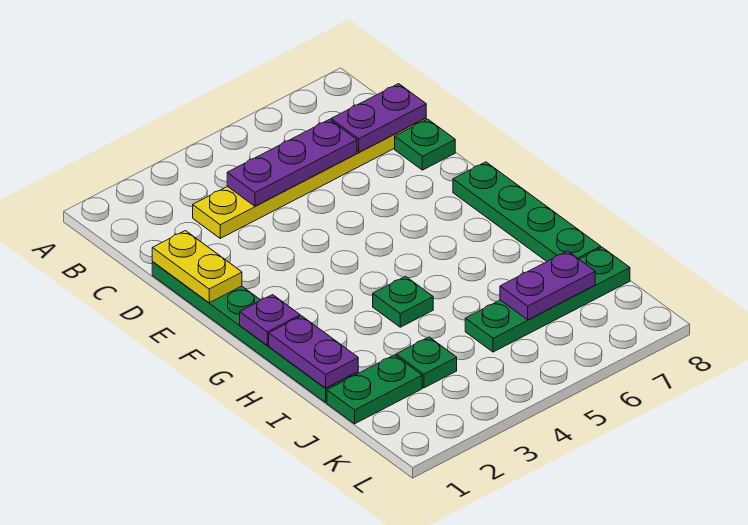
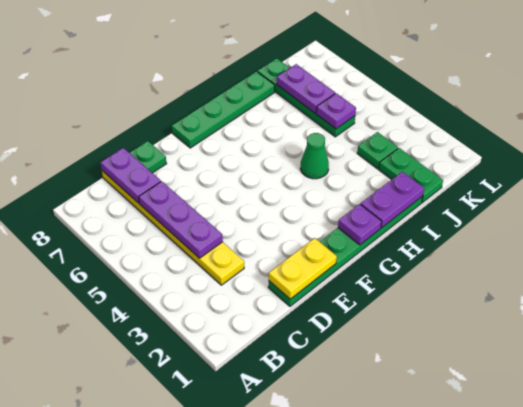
green 1x1 plate [373,276,433,327] -> green 1x1 cone [300,133,329,179]
none -> purple 1x1 plate [316,93,356,129]

